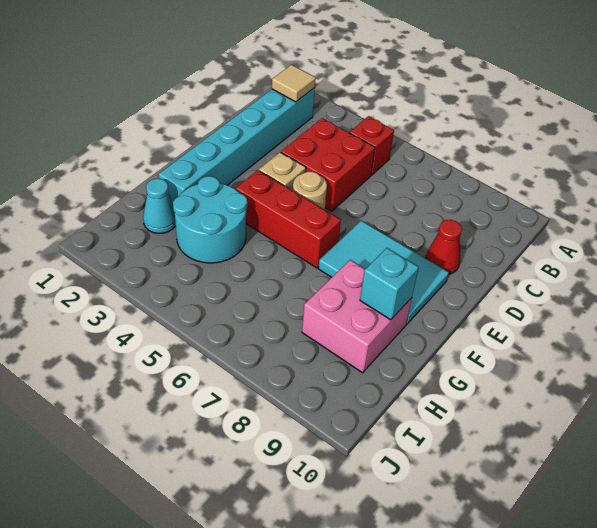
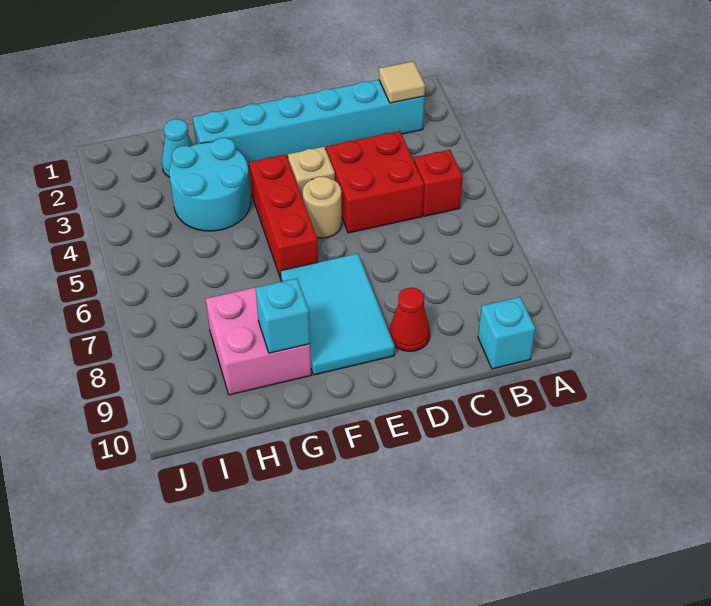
none -> cyan 1x1 brick [478,297,535,369]

